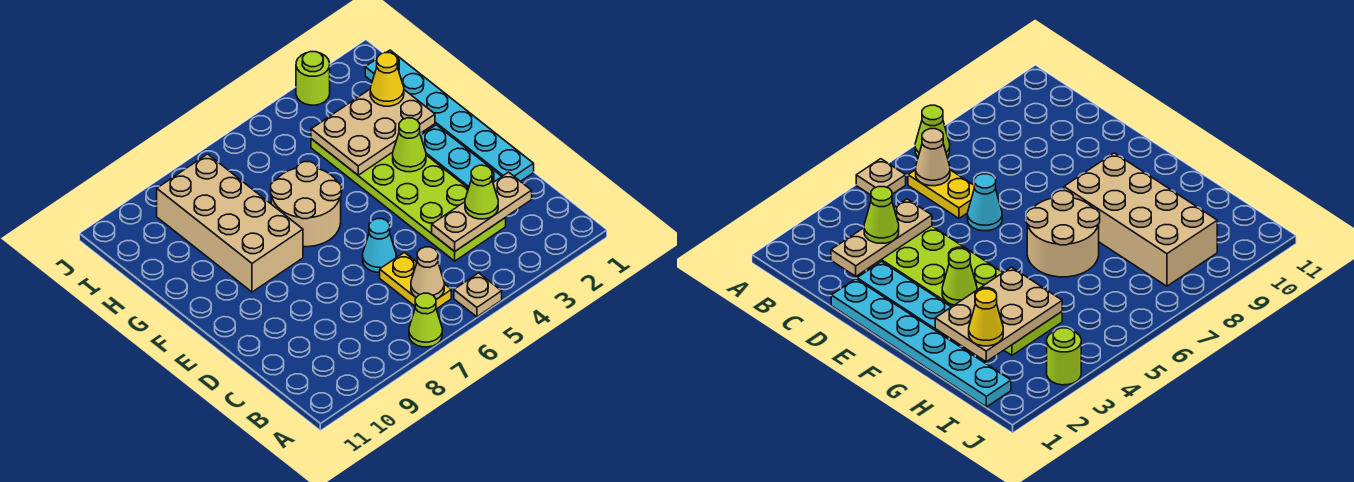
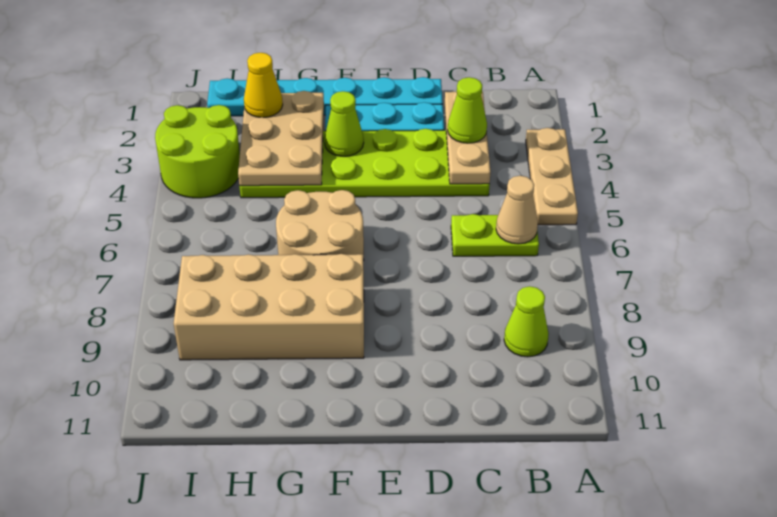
tan 1x1 plate [454,273,502,317] -> tan 1x3 plate [526,128,578,225]
lime 1x1 cone [409,293,442,347] -> lime 1x1 cone moved to [504,286,549,357]
yellow 1x2 plate [380,252,451,309] -> lime 1x2 plate [451,214,539,256]
cyan 1x1 cone [363,219,396,272] -> none
lime 1x1 round brick [296,51,330,105] -> lime 2x2 round brick [155,105,240,198]

